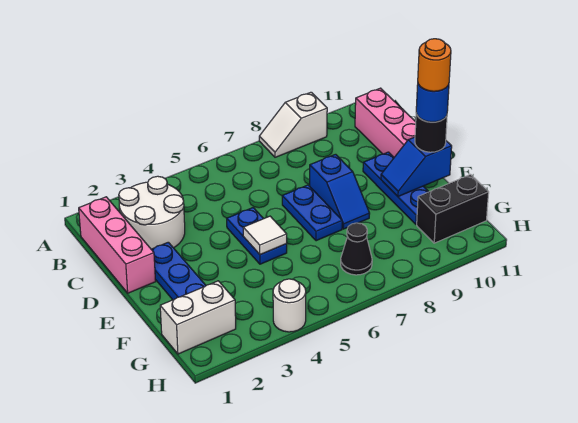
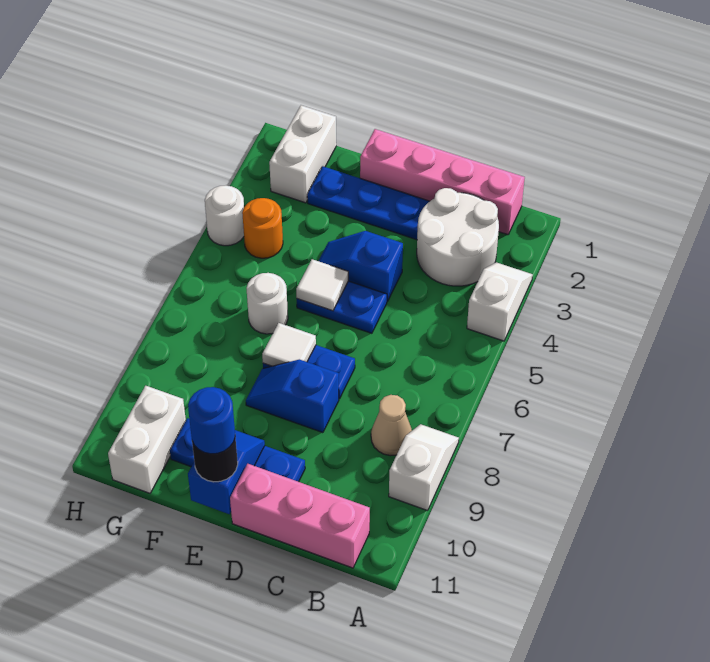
none -> white 1x2 slope [467,262,533,341]
pink 1x3 brick [79,197,156,293] -> pink 1x4 brick [360,129,525,235]
none -> tan 1x1 cone [371,395,412,456]
none -> blue 1x2 slope [319,231,403,302]
none -> white 1x1 tile [262,323,316,366]
orange 1x1 round brick [418,39,451,91] -> orange 1x1 round brick moved to [242,198,283,258]
none -> white 1x1 round brick [247,273,288,334]
black 1x1 cone [341,223,372,275] -> none
black 1x2 brick [417,175,489,243] -> white 1x2 brick [108,386,186,493]

